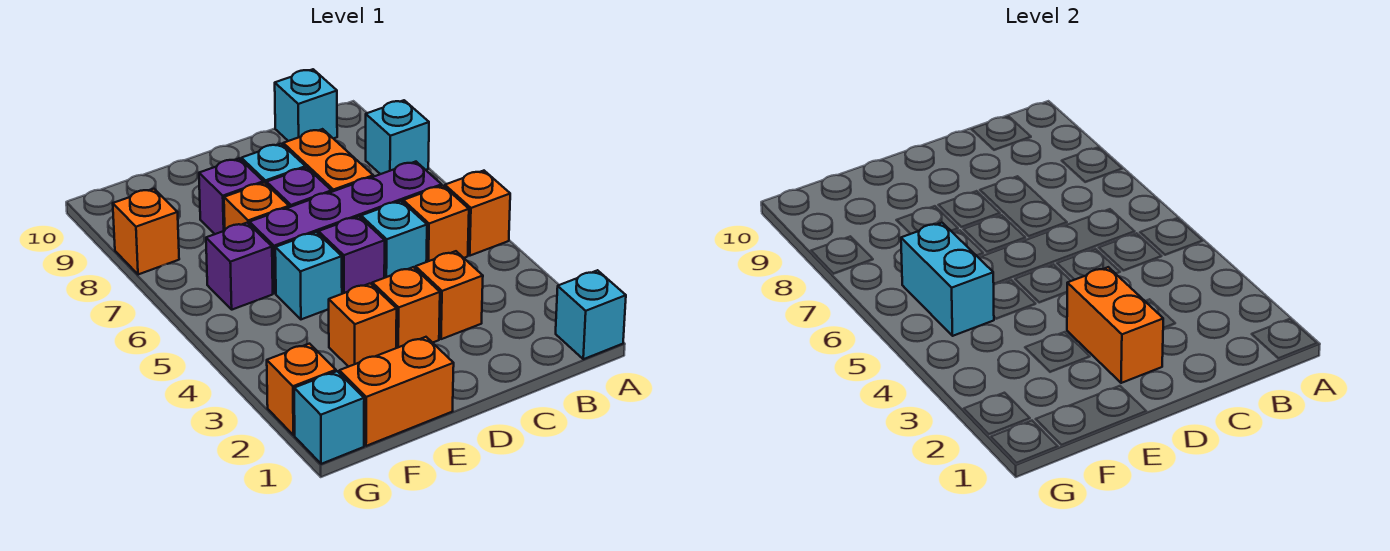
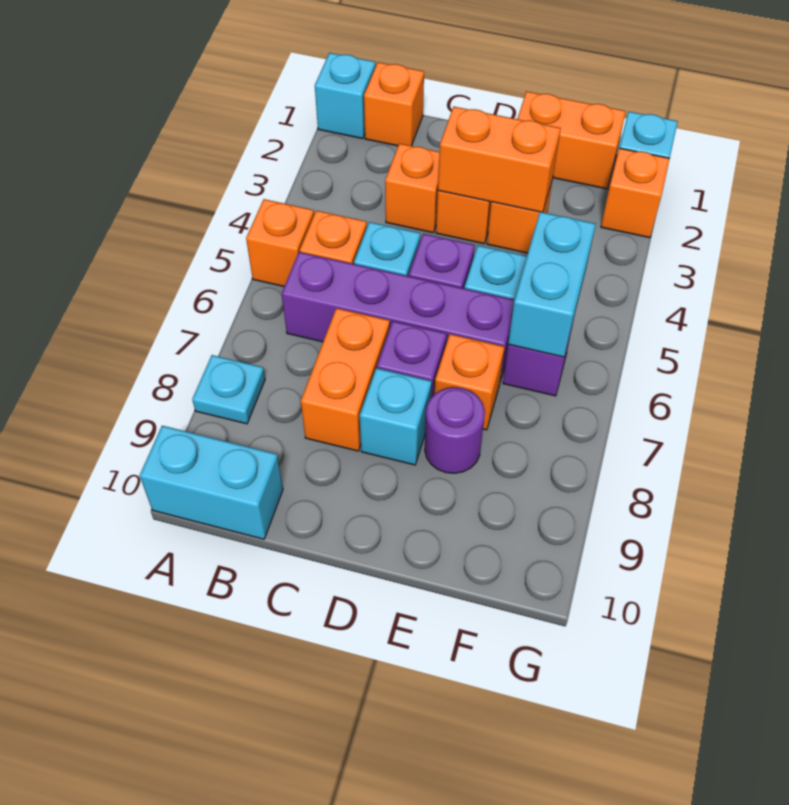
cyan 1x1 brick [366,100,429,174] -> cyan 1x1 plate [192,355,265,424]
cyan 1x1 brick [275,69,337,141] -> cyan 1x2 brick [140,426,283,539]
orange 1x2 brick [1067,267,1163,383] -> orange 1x2 brick turned to [438,107,561,212]
purple 1x1 brick [199,159,263,234] -> purple 1x1 round brick [425,387,485,473]
orange 1x1 brick [113,189,179,275] -> orange 1x1 brick moved to [364,62,424,146]

